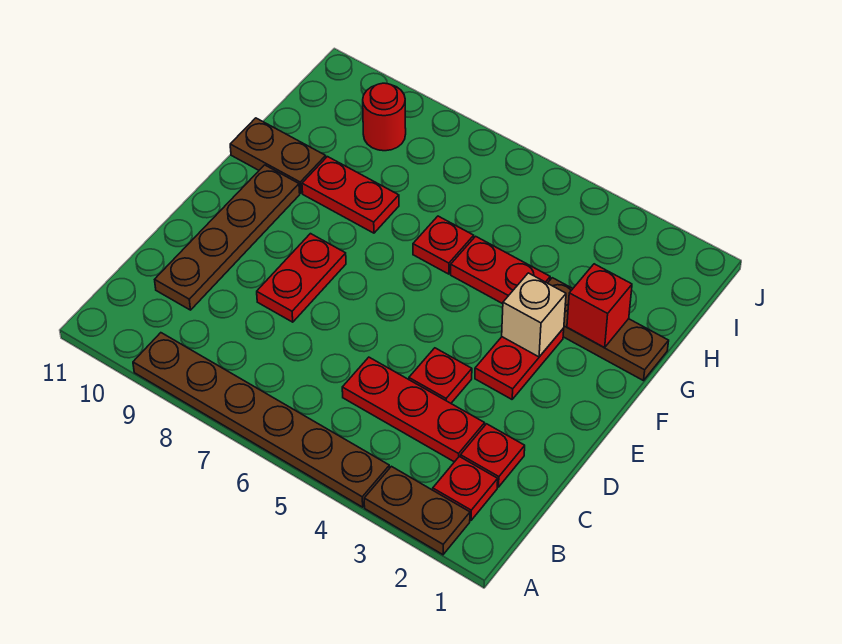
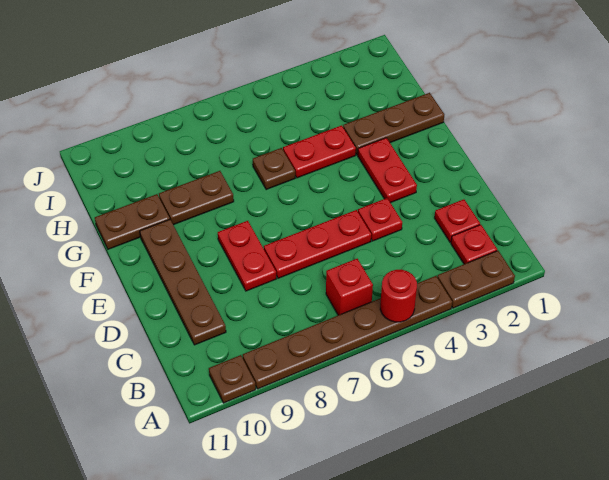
none -> brown 1x1 plate [209,355,256,403]
red 1x3 plate [342,357,485,462] -> red 1x3 plate moved to [264,210,371,278]
tan 1x1 brick [502,273,566,357] -> none
red 1x1 brick [567,264,632,347] -> red 1x1 brick moved to [326,259,373,315]
red 1x1 plate [413,216,474,274] -> brown 1x1 plate [253,148,295,190]
red 1x2 plate [302,157,399,233] -> brown 1x2 plate [159,171,234,225]
red 1x1 round brick [363,83,406,151] -> red 1x1 round brick moved to [380,270,417,322]

